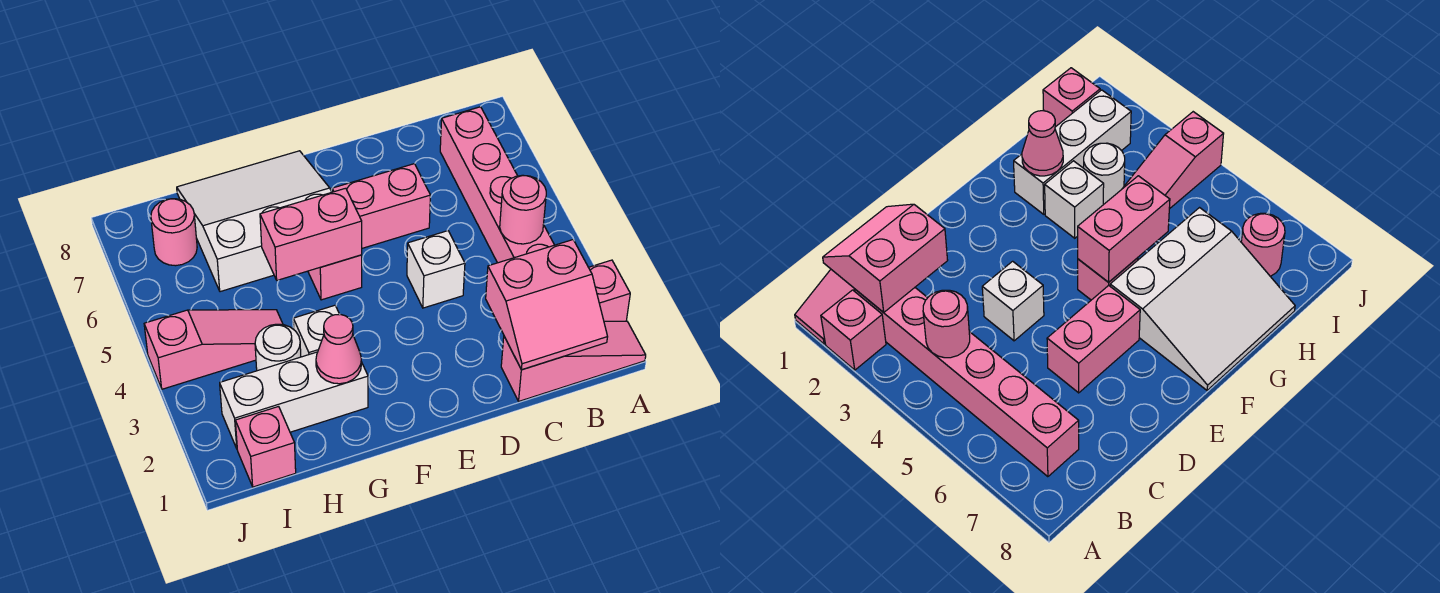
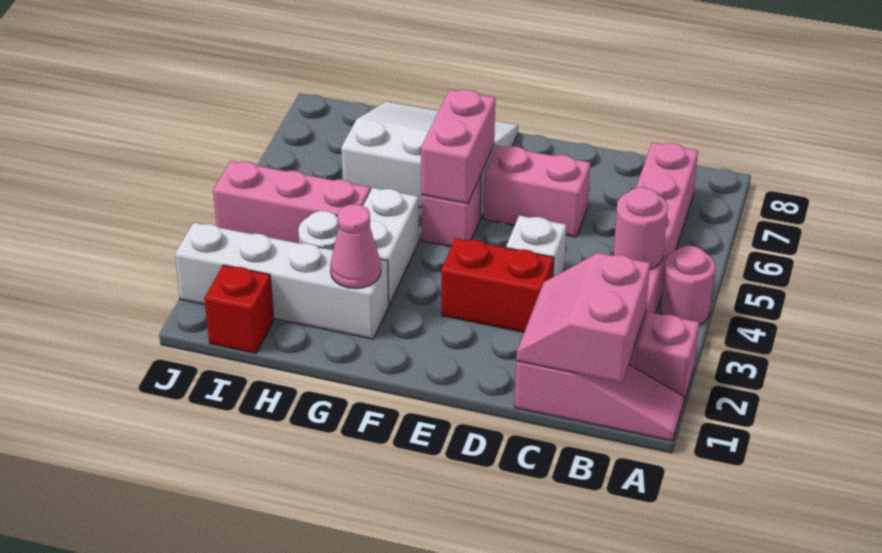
pink 2x2 slope [486,240,607,370] -> pink 2x2 slope turned to [516,253,650,383]
none -> red 1x2 brick [441,238,554,332]
pink 1x2 brick [260,188,362,280] -> pink 1x2 brick turned to [421,90,495,204]
white 1x3 brick [220,352,368,448] -> white 1x4 brick [175,223,389,339]
white 1x1 brick [293,305,340,357] -> white 1x2 brick [363,188,419,305]
pink 1x3 slope [144,310,283,389] -> pink 1x3 brick [213,161,370,243]
pink 1x1 brick [235,407,296,487] -> red 1x1 brick [205,265,274,353]
pink 1x1 round brick [151,199,197,266] -> pink 1x1 round brick moved to [660,246,715,325]

